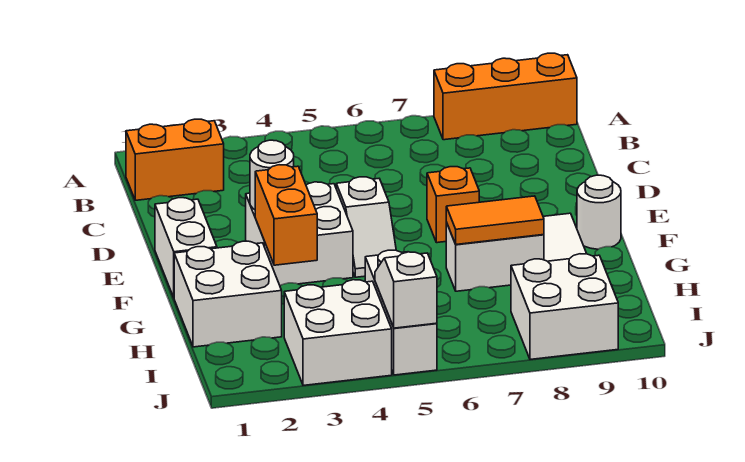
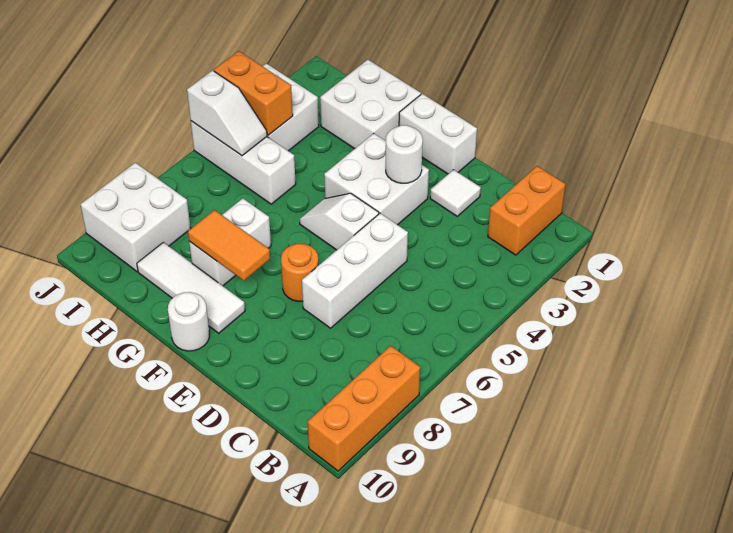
none -> white 1x1 tile [430,170,481,216]
none -> white 1x3 brick [302,213,408,328]
orange 1x1 brick [427,167,479,243] -> orange 1x1 round brick [281,244,318,301]
orange 1x2 brick [255,165,317,265] -> orange 1x2 brick moved to [214,51,293,135]
orange 1x2 tile [446,196,544,244] -> orange 1x2 tile turned to [188,210,270,281]

